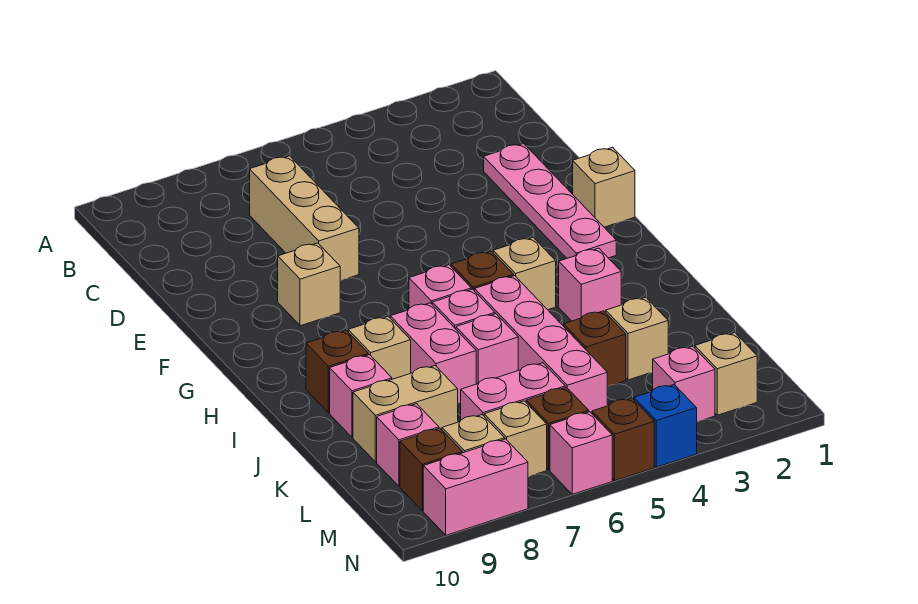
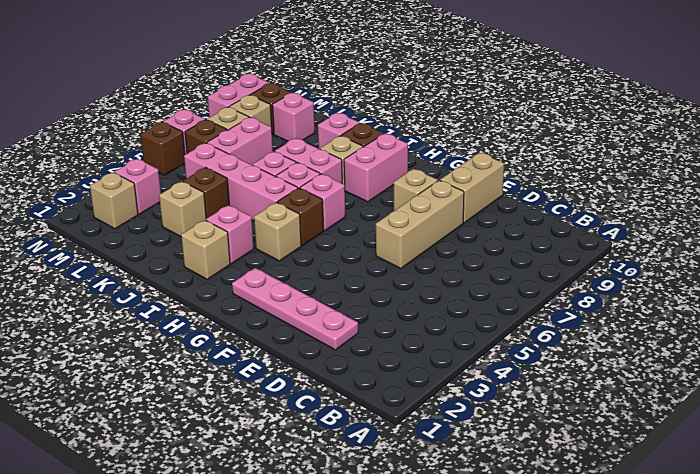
tan 1x3 brick [250,156,359,281] -> tan 1x3 brick turned to [376,180,464,269]
tan 1x1 brick [573,147,635,227] -> tan 1x1 brick moved to [181,220,230,279]
none -> pink 1x2 brick [344,133,408,202]
tan 1x2 brick [353,366,458,462] -> tan 1x2 brick moved to [440,153,504,223]
blue 1x1 brick [634,385,697,467] -> none

